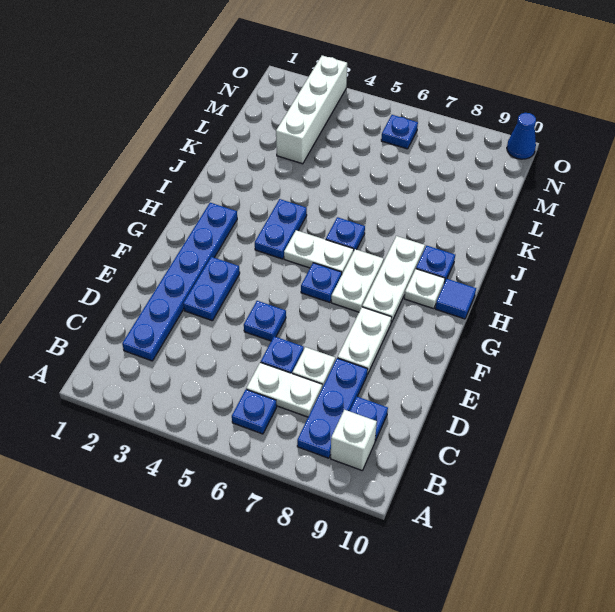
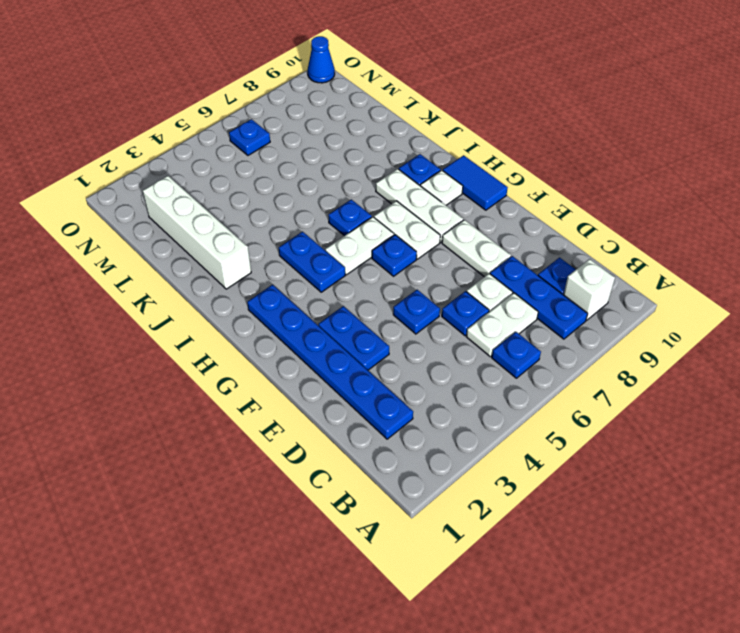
blue 1x1 tile [435,279,476,319] -> blue 1x2 tile [443,155,508,210]
white 1x4 brick [276,56,347,164] -> white 1x4 brick moved to [143,176,251,289]

